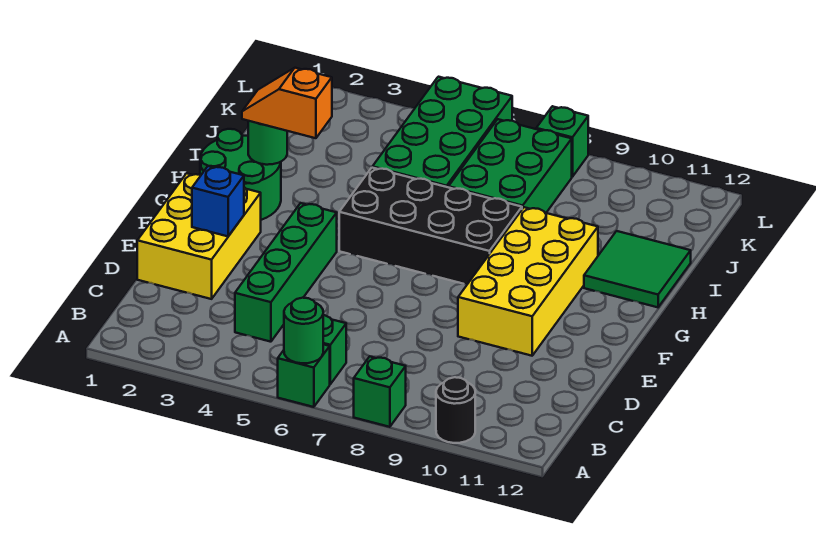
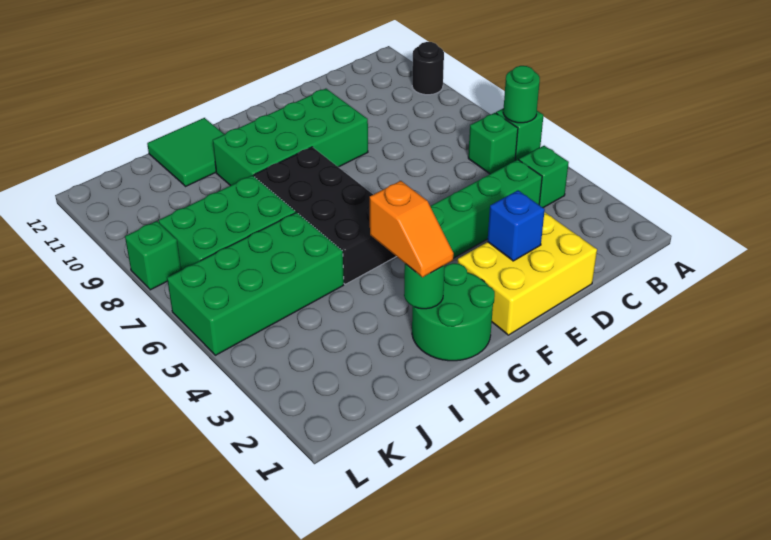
green 1x1 brick [354,356,406,427] -> green 1x1 brick moved to [519,146,569,208]
yellow 2x4 brick [458,207,598,356] -> green 2x4 brick [213,89,368,186]

